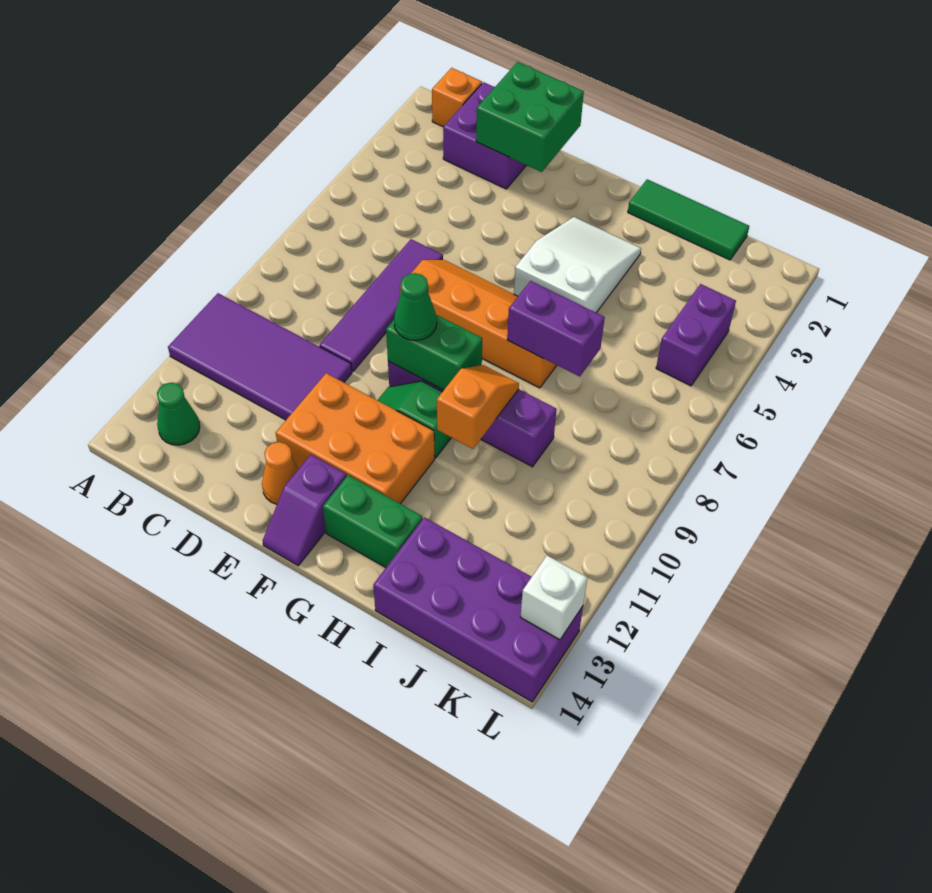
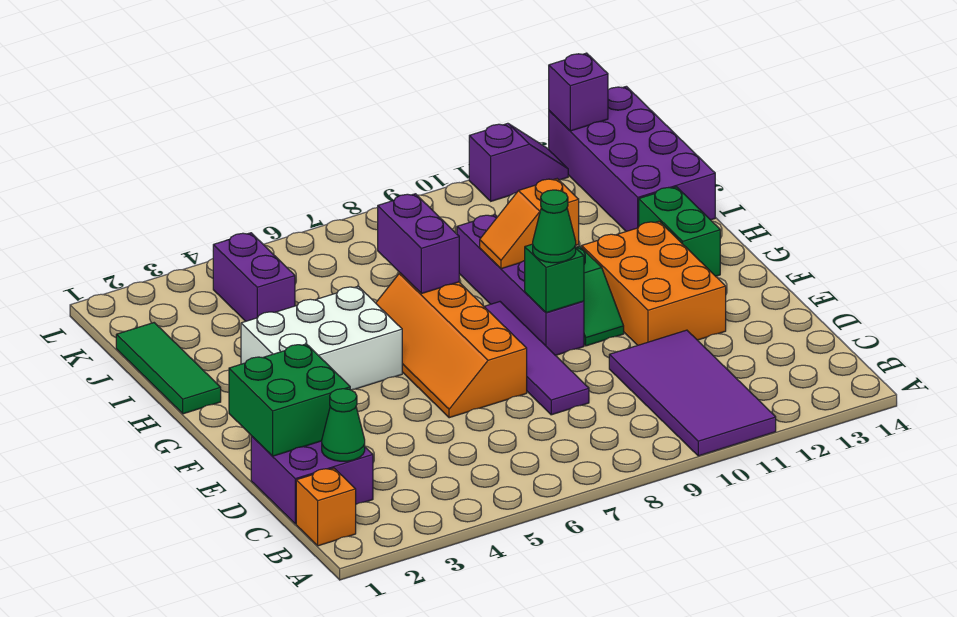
green 1x1 cone [157,383,200,445] -> green 1x1 cone moved to [322,389,365,461]
purple 1x4 tile [320,239,443,371] -> purple 1x4 tile turned to [484,302,589,415]
orange 1x1 cone [262,442,298,504] -> none
green 1x2 brick [386,315,482,390] -> green 1x1 brick [525,244,584,313]
purple 1x2 slope [263,455,346,566] -> purple 1x2 slope moved to [469,123,568,201]
white 2x3 slope [514,217,641,313] -> white 2x3 brick [241,286,402,390]
purple 1x2 brick [656,284,736,386] -> purple 1x2 brick turned to [213,233,295,321]
white 1x1 brick [520,556,587,640] -> purple 1x1 brick [549,53,608,131]

